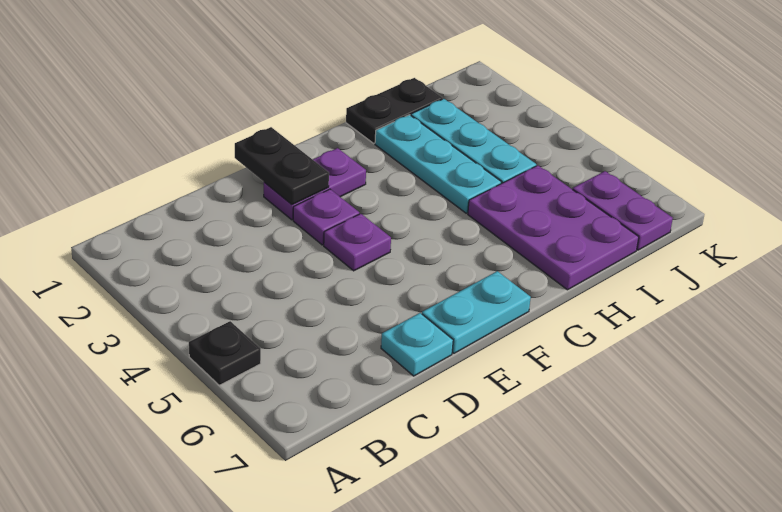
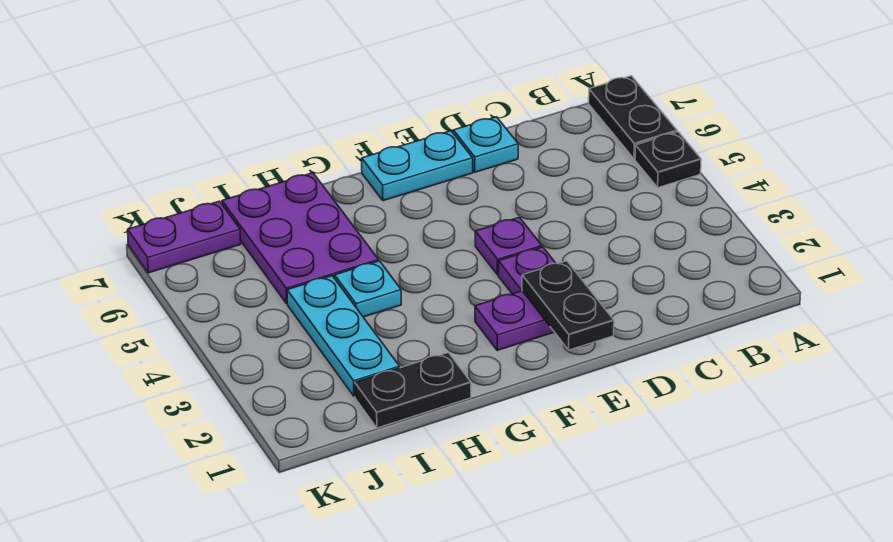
none -> black 1x2 plate [589,76,677,159]
cyan 1x3 plate [375,115,501,213] -> cyan 1x1 plate [335,261,401,317]
purple 1x2 plate [573,171,673,250] -> purple 1x2 plate turned to [128,201,241,273]

